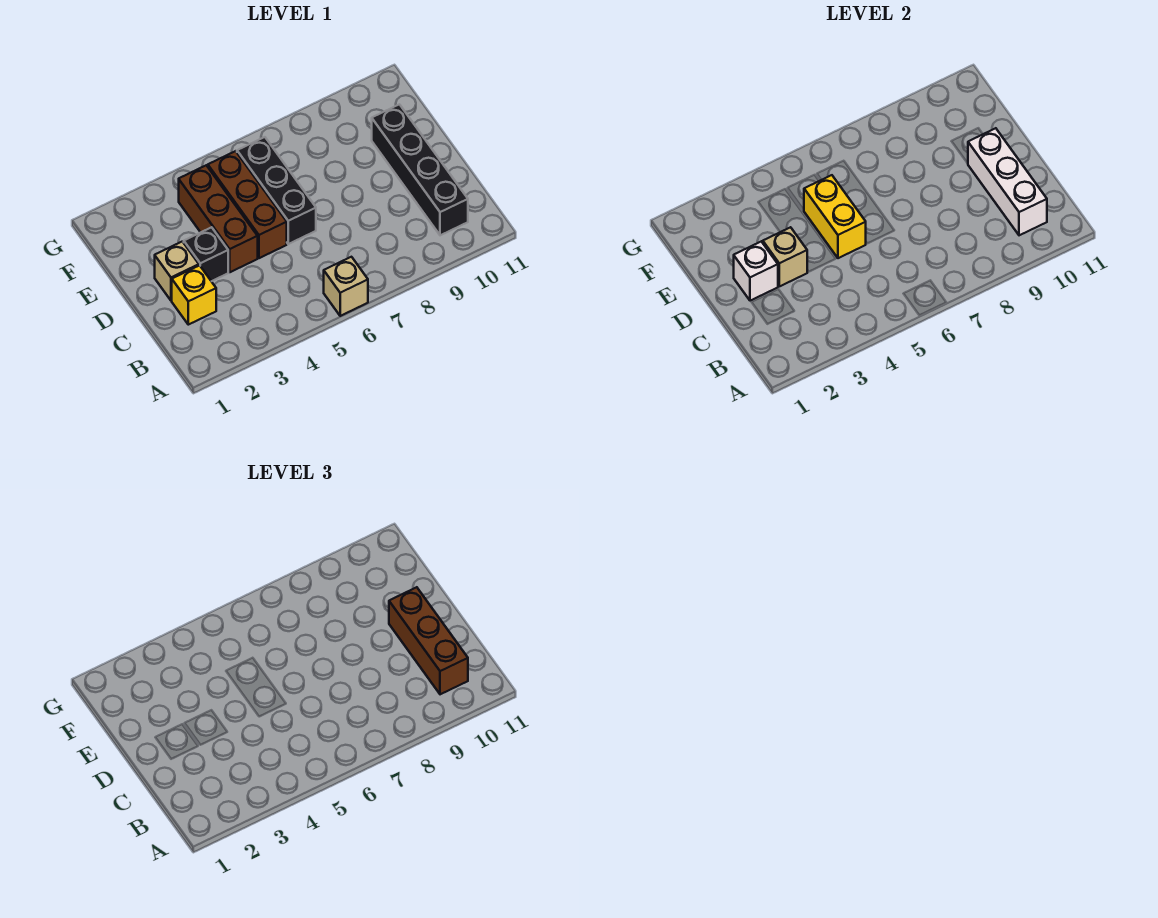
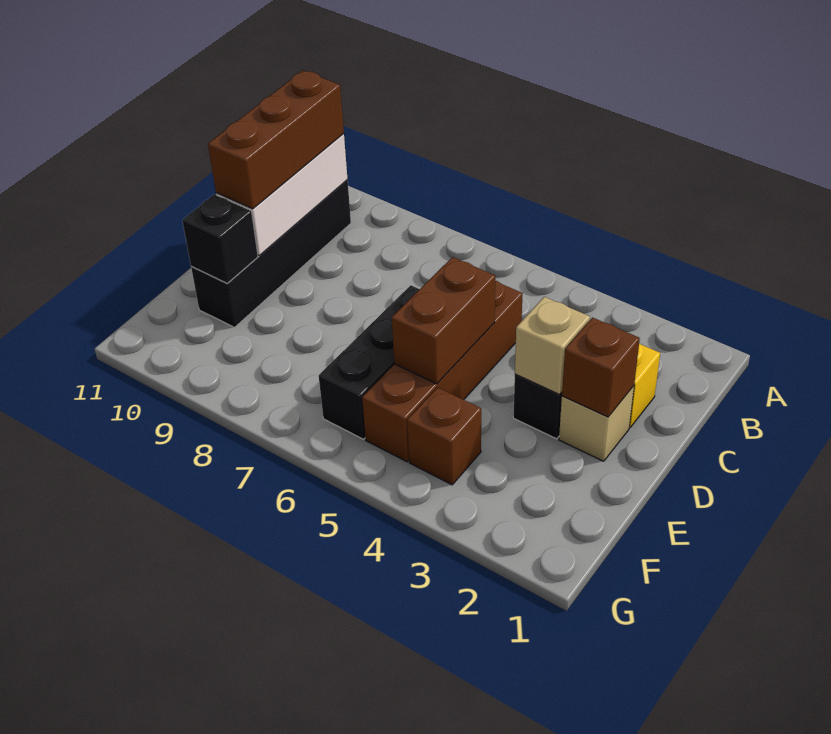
tan 1x1 brick [324,257,368,316] -> none
white 1x1 brick [734,242,778,301] -> brown 1x1 brick [562,318,640,417]
brown 1x3 brick [179,165,258,272] -> brown 1x1 brick [407,387,481,485]
brown 1x3 brick [208,151,287,258] -> brown 1x4 brick [362,281,523,462]
yellow 1x2 brick [804,175,866,258] -> brown 1x2 brick [392,257,495,384]
none -> black 1x1 brick [182,194,258,283]

